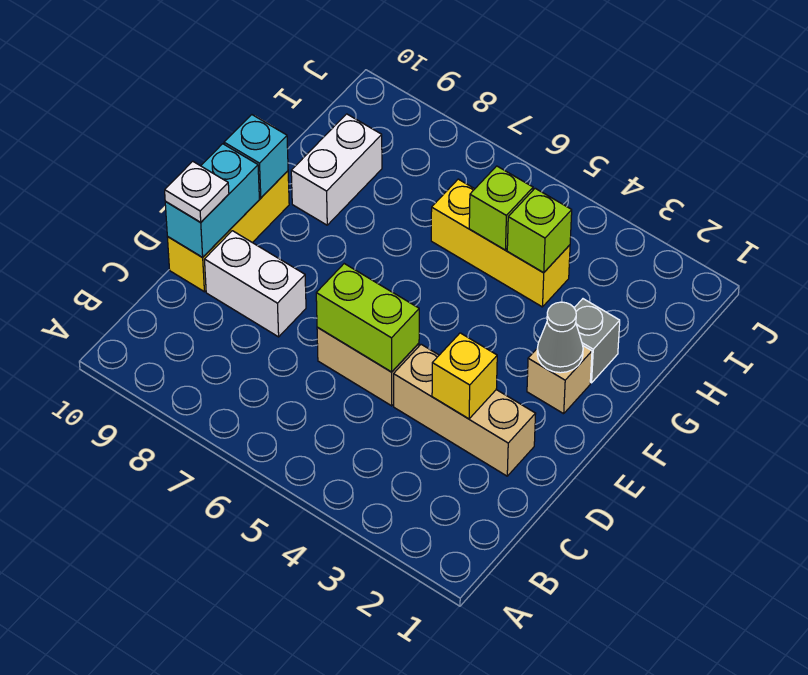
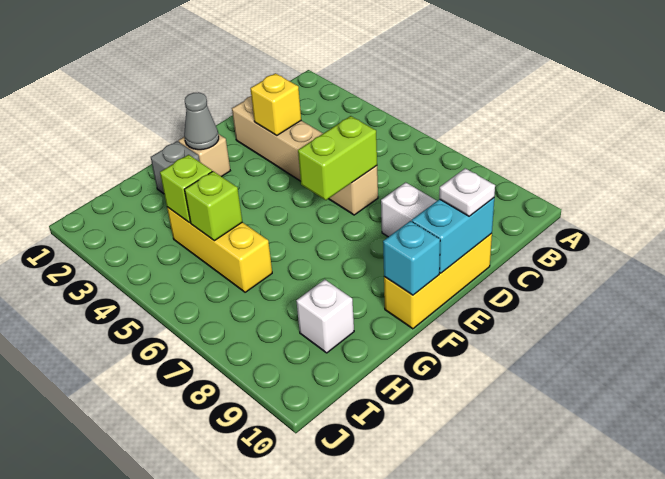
lime 1x2 brick [316,264,419,372] -> lime 1x2 brick turned to [298,116,377,200]
white 1x2 brick [291,114,382,225] -> white 1x1 brick [296,279,354,353]

